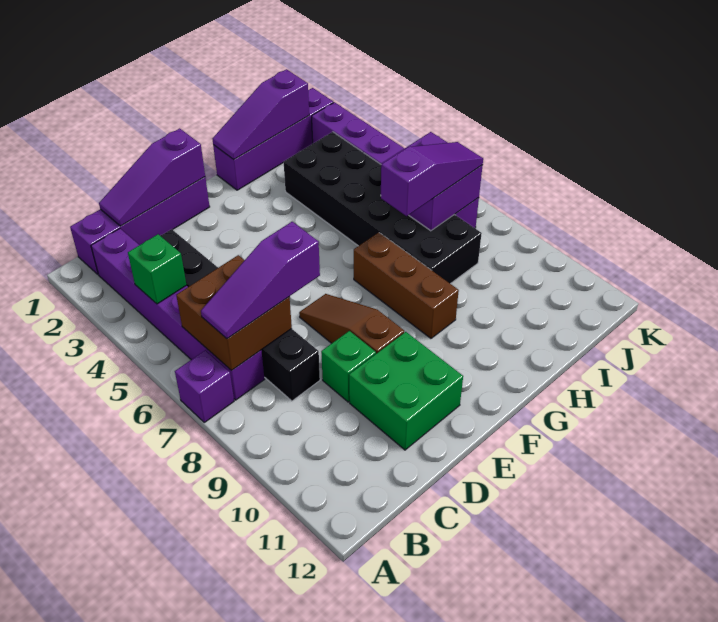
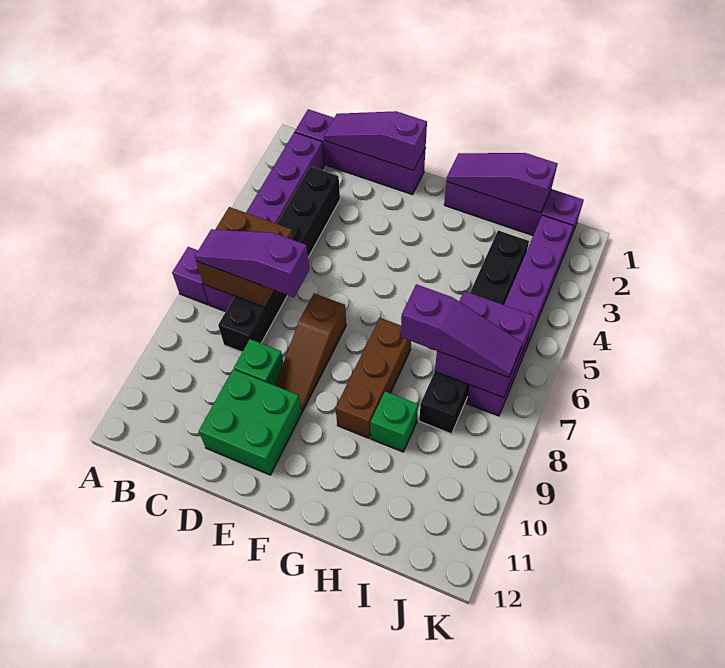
green 1x1 brick [128,234,186,304] -> green 1x1 brick moved to [371,391,418,452]
brown 1x3 slope [299,294,404,354] -> brown 1x3 slope turned to [275,293,346,412]
black 2x6 brick [284,132,482,284] -> black 1x6 brick [419,230,529,434]

